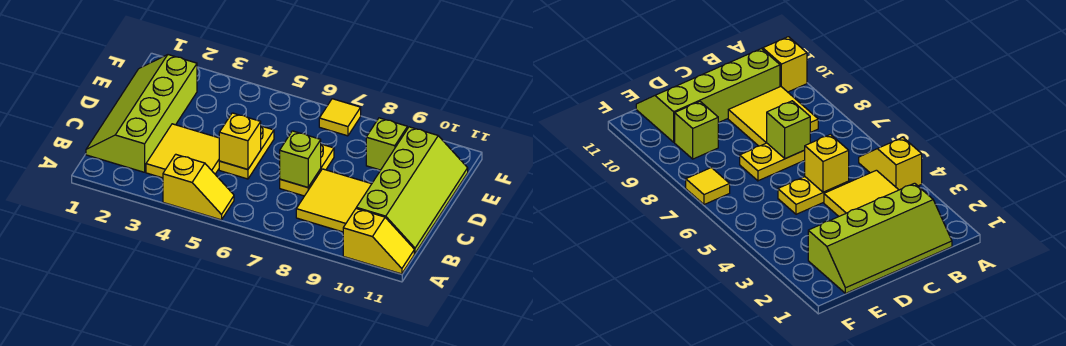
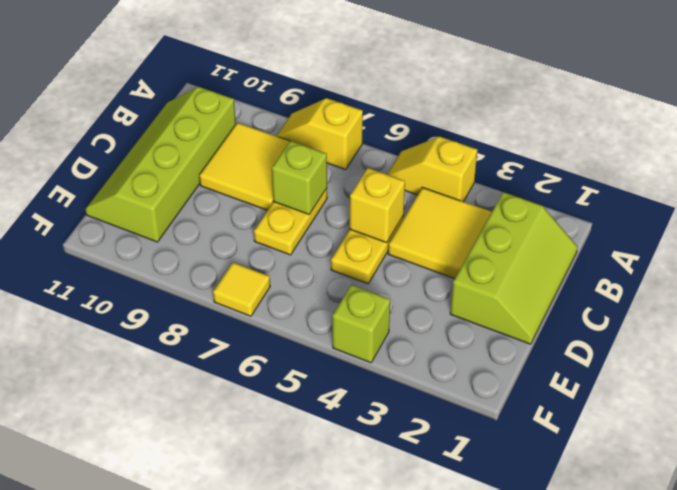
yellow 1x2 slope [343,209,414,274] -> yellow 1x2 slope moved to [276,98,363,170]
lime 2x4 slope [86,55,197,172] -> lime 2x3 slope [450,192,578,344]
lime 1x1 brick [366,118,407,170] -> lime 1x1 brick moved to [332,285,390,363]

